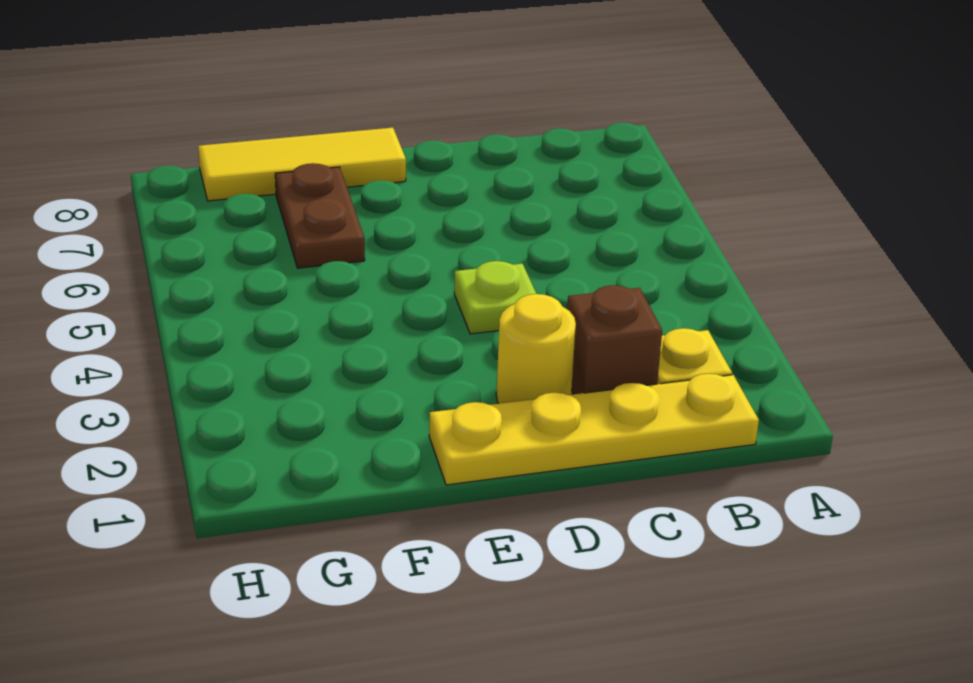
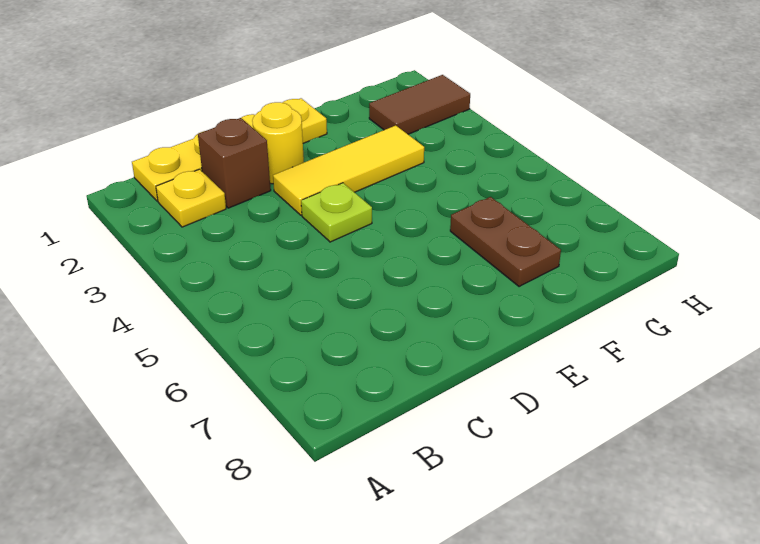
yellow 1x3 tile [198,128,406,201] -> yellow 1x3 tile moved to [273,125,424,215]
none -> brown 1x2 tile [369,75,470,134]

